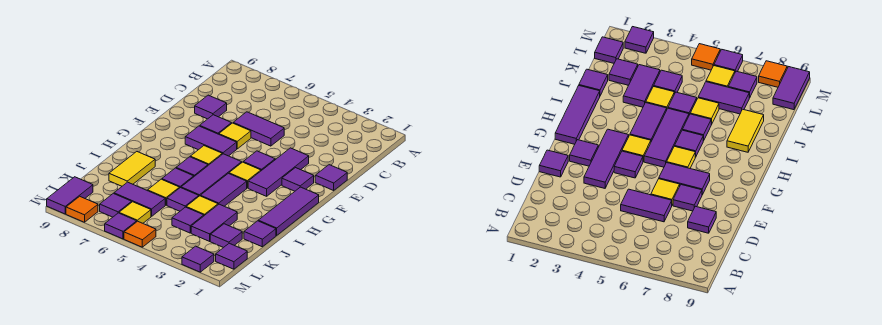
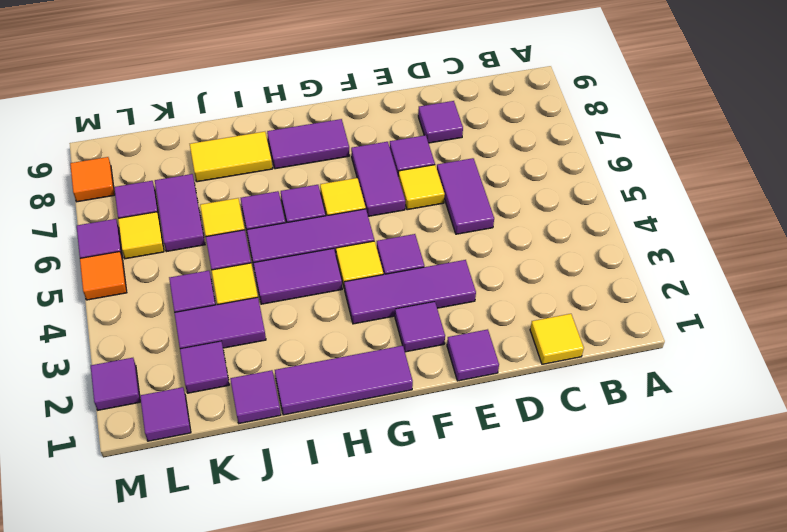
none -> yellow 1x1 tile [530,314,584,364]
purple 1x2 tile [47,177,93,214] -> purple 1x2 tile moved to [267,119,349,169]

